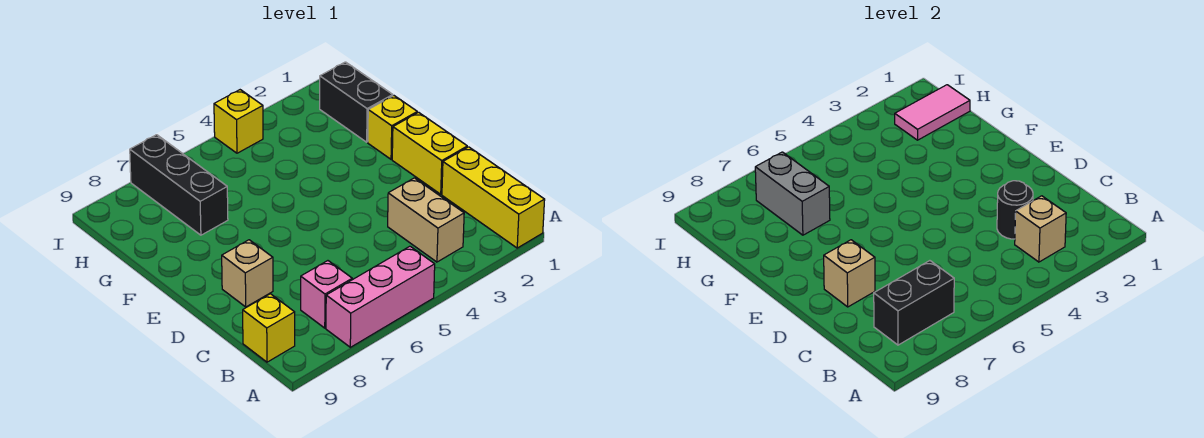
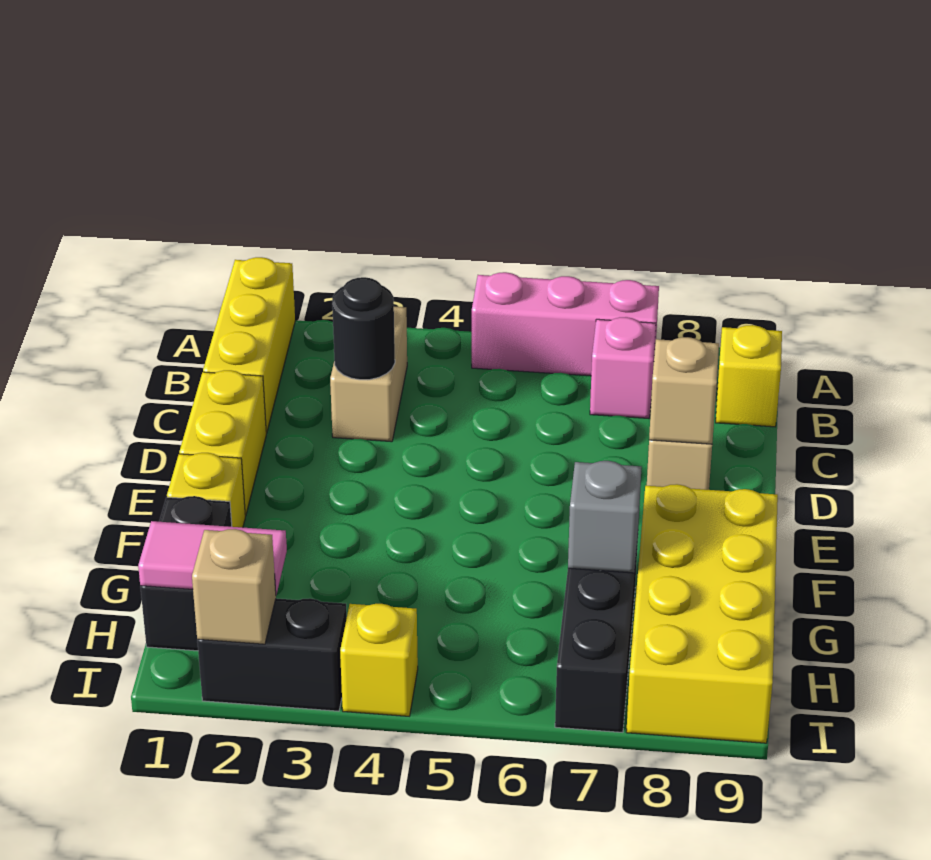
tan 1x1 brick [1015,196,1066,262] -> tan 1x1 brick moved to [192,529,276,644]
black 1x2 brick [874,261,954,345] -> black 1x2 brick moved to [197,598,347,711]
none -> yellow 2x4 brick [626,484,778,743]
grey 1x2 brick [755,152,830,235] -> grey 1x1 brick [568,461,641,573]

